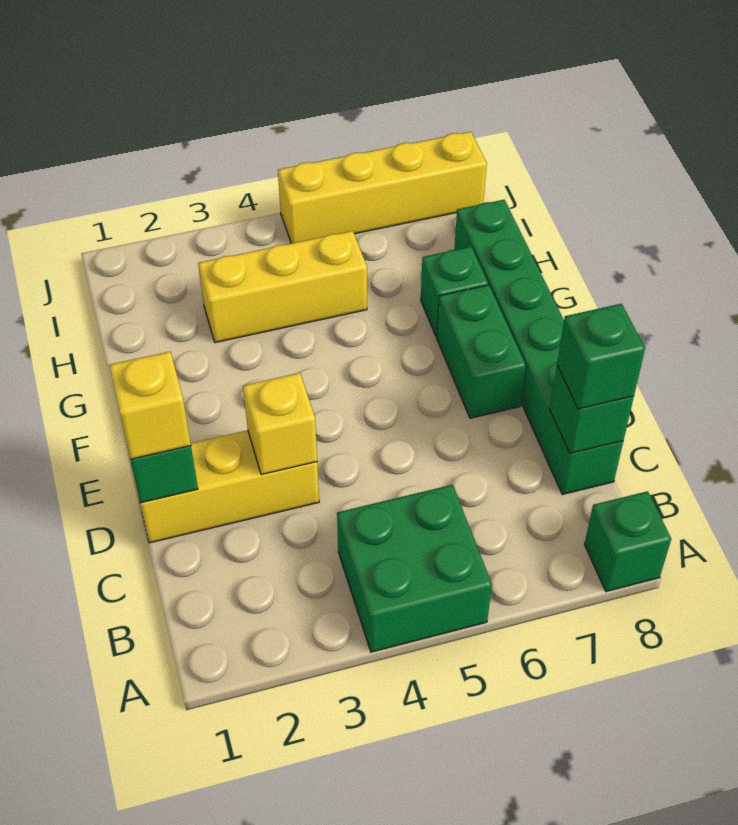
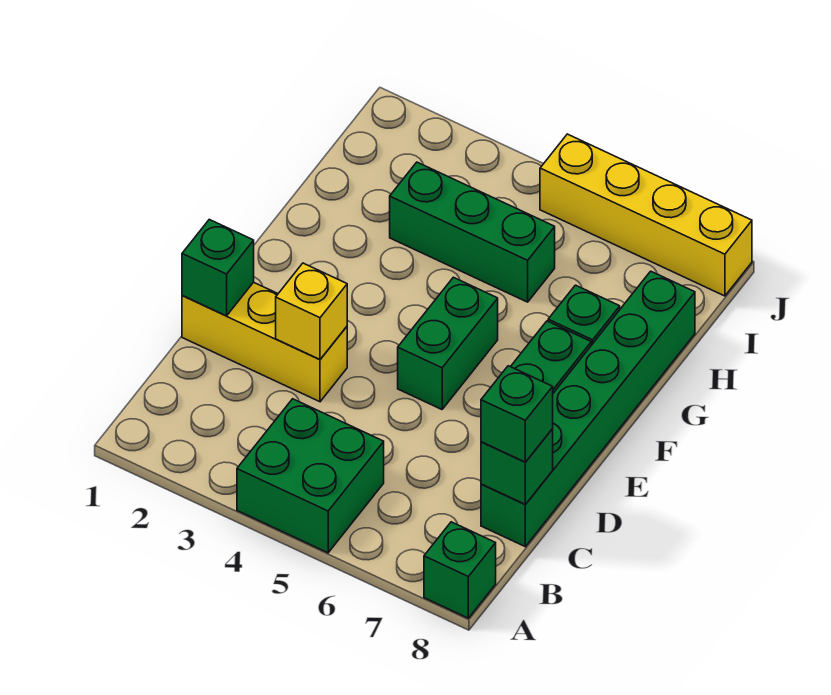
yellow 1x1 brick [109,352,191,459] -> none
none -> green 1x2 brick [398,277,498,409]
yellow 1x3 brick [198,231,367,343] -> green 1x3 brick [390,162,555,302]

